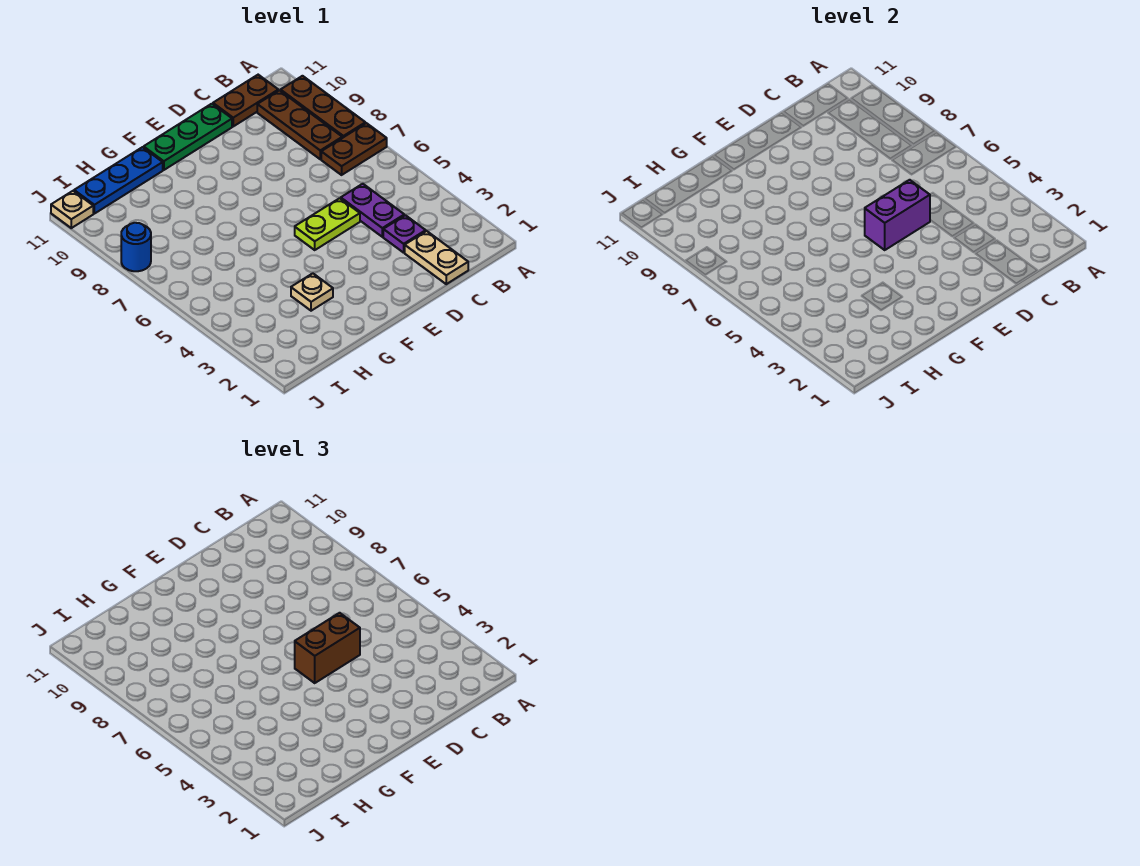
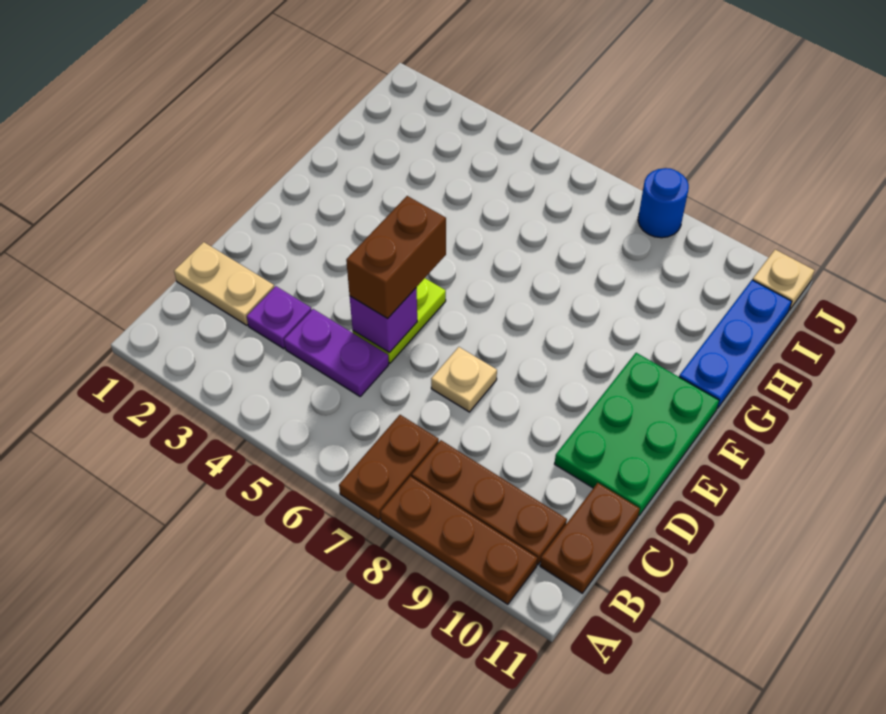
purple 1x2 brick [865,180,930,250] -> purple 1x1 brick [350,288,417,353]
green 1x3 plate [144,104,232,170] -> green 2x3 plate [555,353,719,516]
tan 1x1 plate [291,273,333,311] -> tan 1x1 plate moved to [431,347,497,412]

